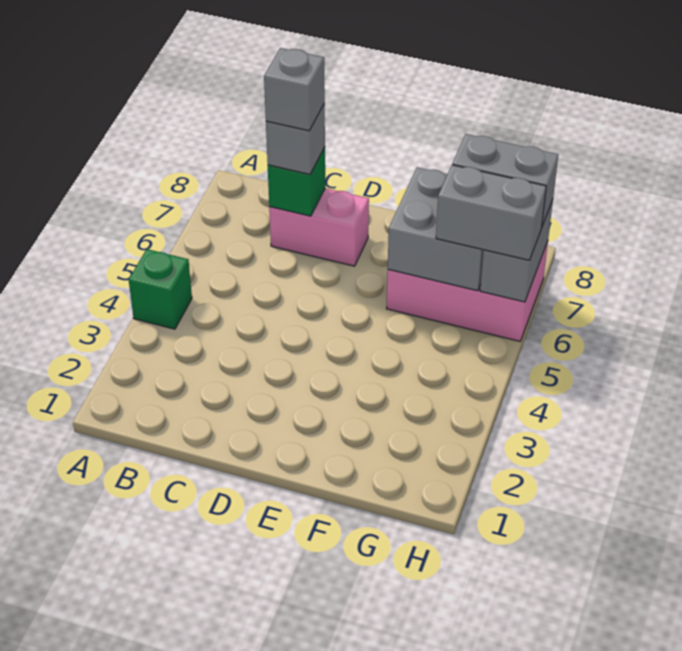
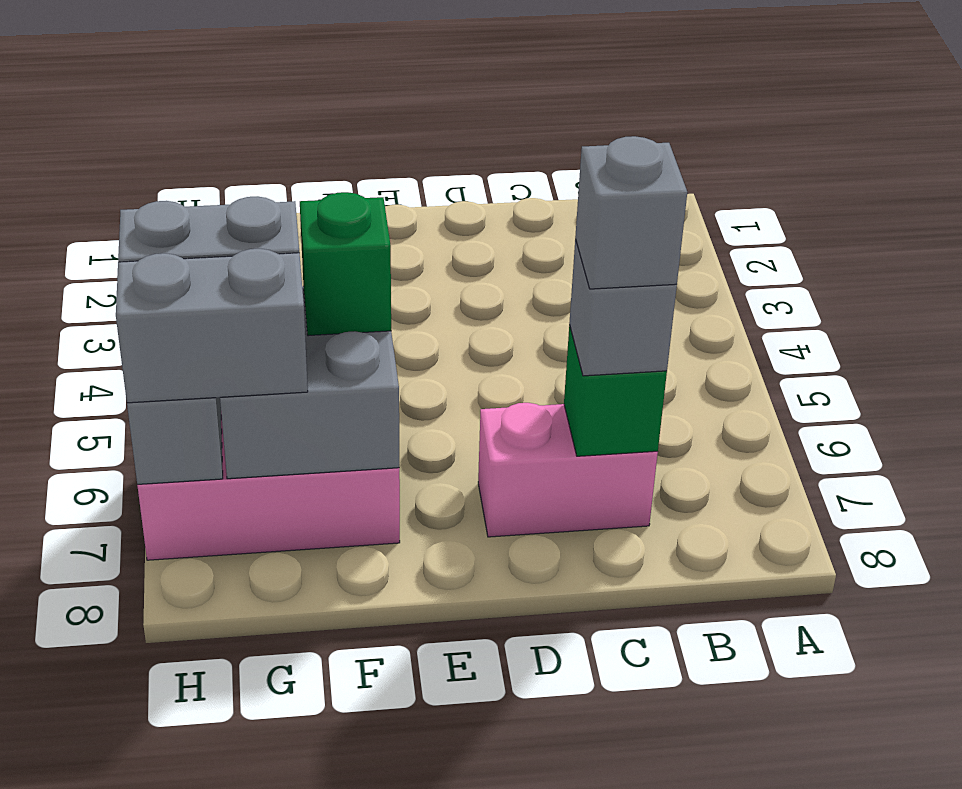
green 1x1 brick [129,249,192,329] -> green 1x1 brick moved to [300,192,391,336]

